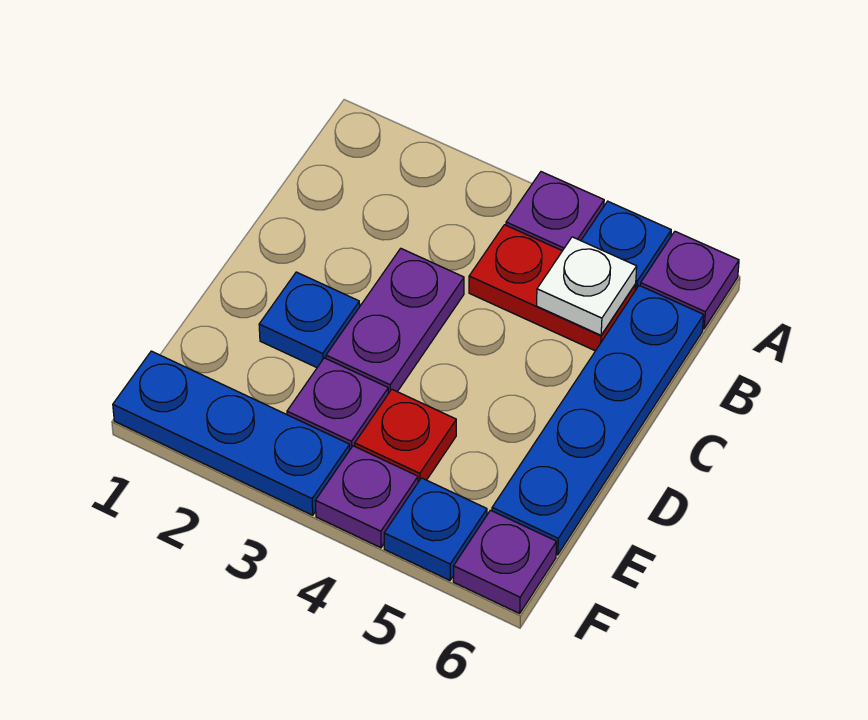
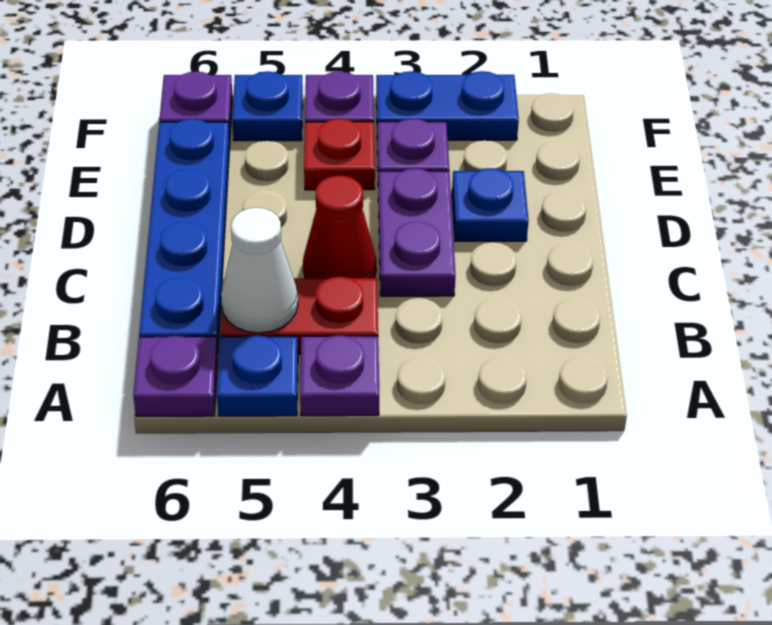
white 1x1 plate [537,237,637,335] -> white 1x1 cone [221,208,298,333]
none -> red 1x1 cone [303,175,376,278]
blue 1x3 plate [113,351,350,515] -> blue 1x2 plate [376,71,519,140]

